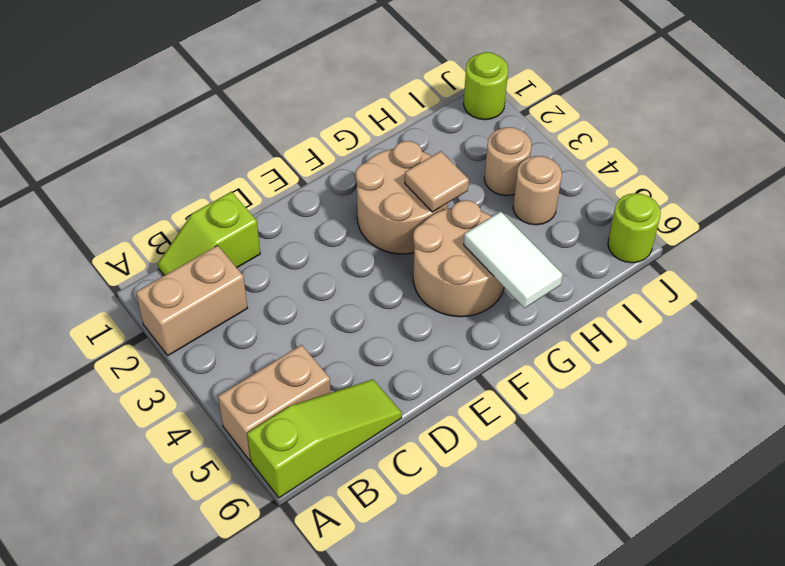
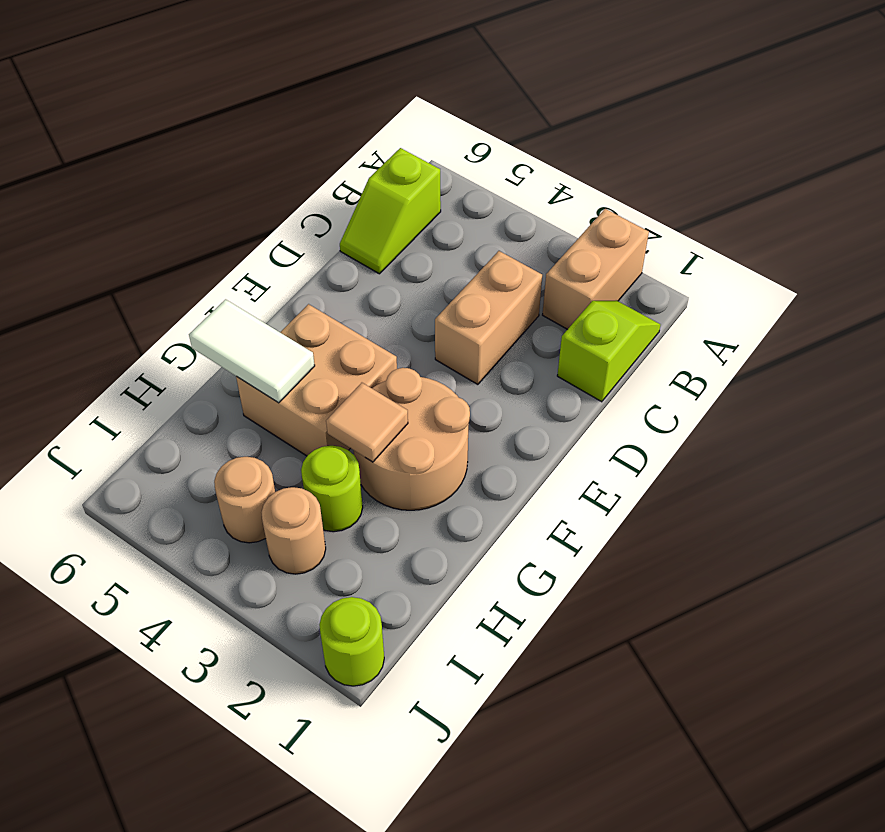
tan 1x2 brick [218,345,331,461] -> tan 1x2 brick moved to [435,251,542,385]
lime 1x3 slope [247,379,402,498] -> lime 1x2 slope [340,148,441,274]
tan 2x2 round brick [413,200,504,317] -> tan 2x2 brick [236,304,397,456]
lime 1x1 round brick [608,193,661,263] -> lime 1x1 round brick moved to [301,446,363,532]

